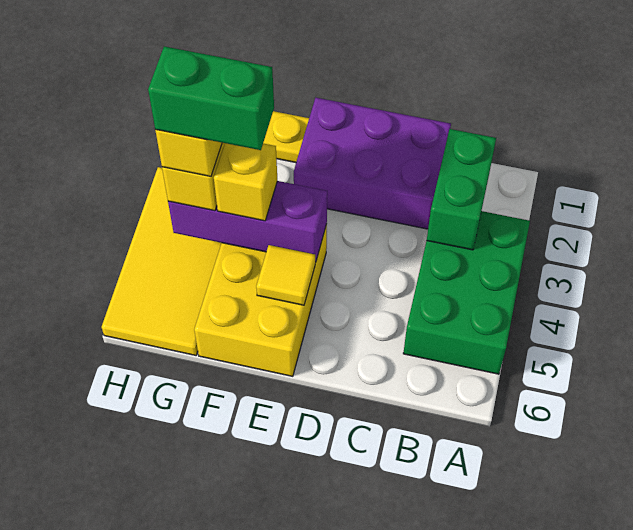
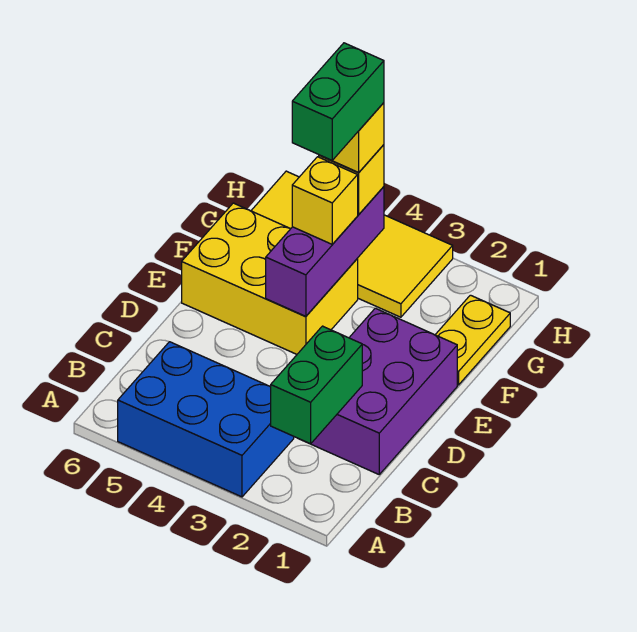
green 2x3 brick [403,211,530,374] -> blue 2x3 brick [118,342,294,497]
green 1x2 brick [427,129,496,250] -> green 1x2 brick turned to [271,326,362,444]
yellow 1x1 tile [256,245,315,305] -> none

